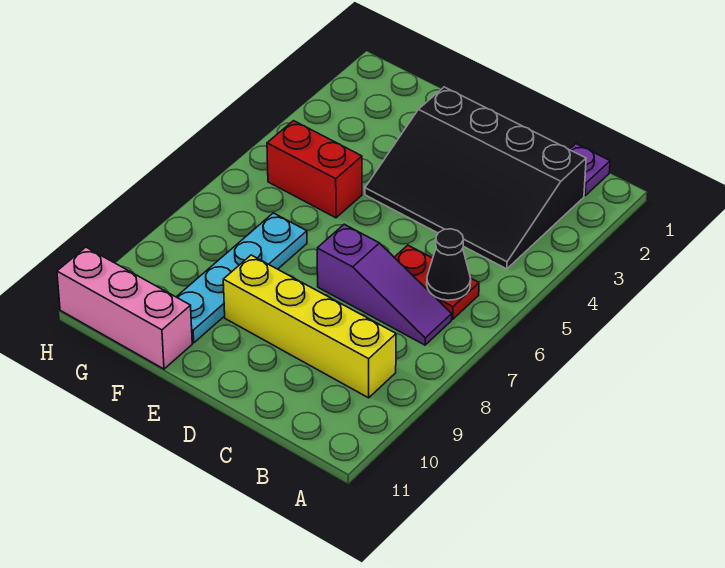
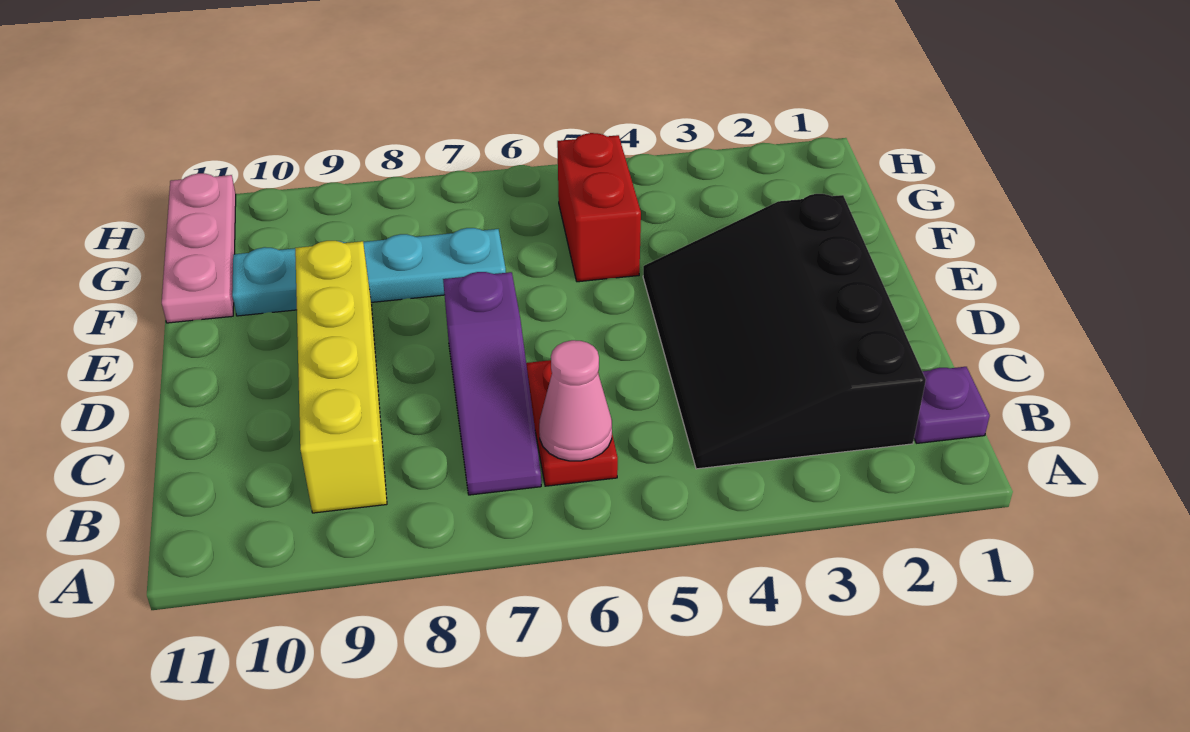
black 1x1 cone [427,229,471,300] -> pink 1x1 cone [539,340,612,461]
pink 1x3 brick [57,247,192,369] -> pink 1x3 plate [162,173,236,323]

